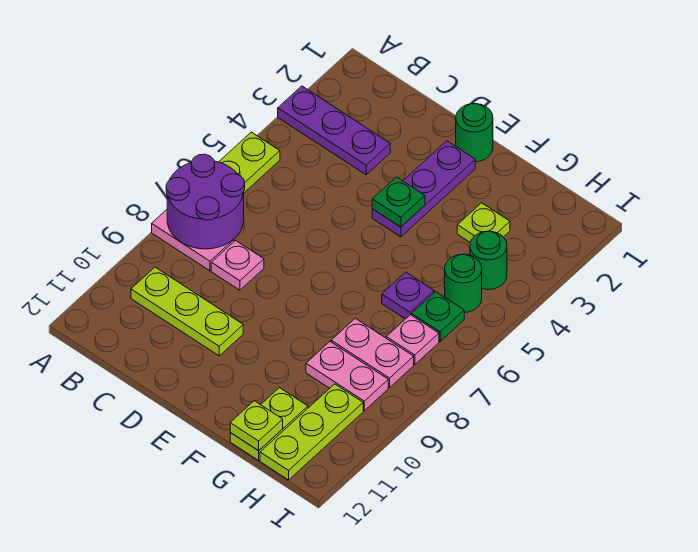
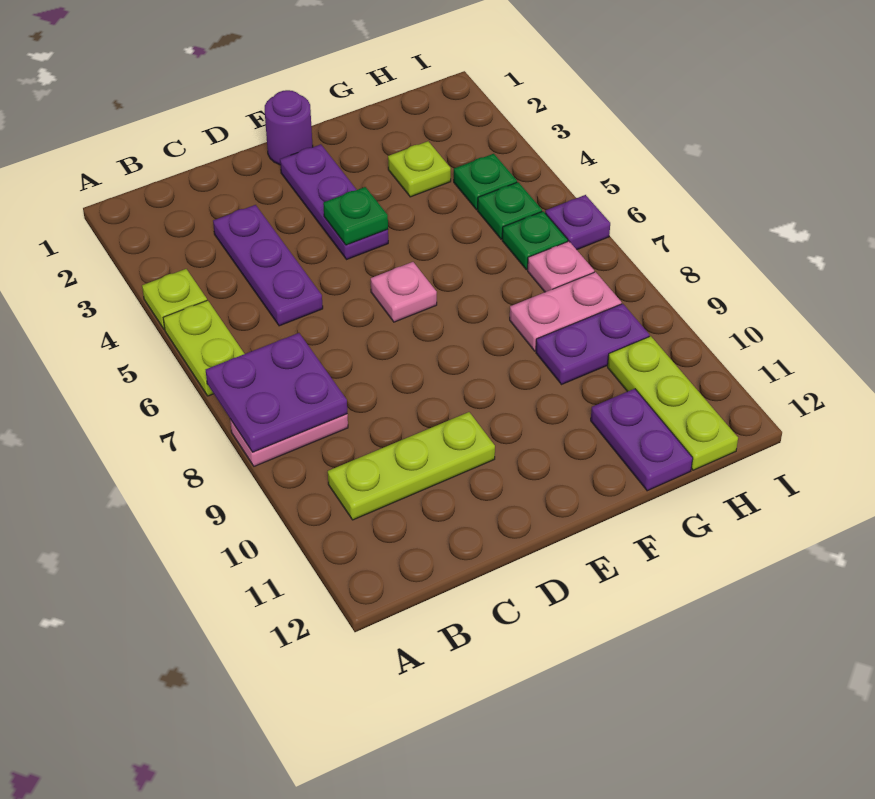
purple 1x3 plate [278,86,390,175] -> purple 1x3 plate turned to [213,205,323,326]
purple 2x2 round brick [166,154,245,249] -> purple 2x2 plate [206,333,347,452]
pink 1x1 plate [211,241,264,290] -> pink 1x1 plate moved to [371,262,437,322]
green 1x1 round brick [456,104,493,162] -> purple 1x1 round brick [265,90,313,165]
purple 1x1 plate [382,272,434,319] -> purple 1x1 plate moved to [545,195,610,250]
pink 1x2 plate [306,342,388,411] -> purple 1x2 plate [536,304,649,384]
lime 1x2 plate [230,388,308,460] -> purple 1x2 plate [591,389,693,491]
lime 1x1 plate [230,401,283,451] -> lime 1x1 plate moved to [142,269,207,329]
green 1x1 round brick [470,231,507,290] -> green 1x1 plate [454,154,517,210]
green 1x1 round brick [445,254,482,312] -> green 1x1 plate [478,182,542,239]

